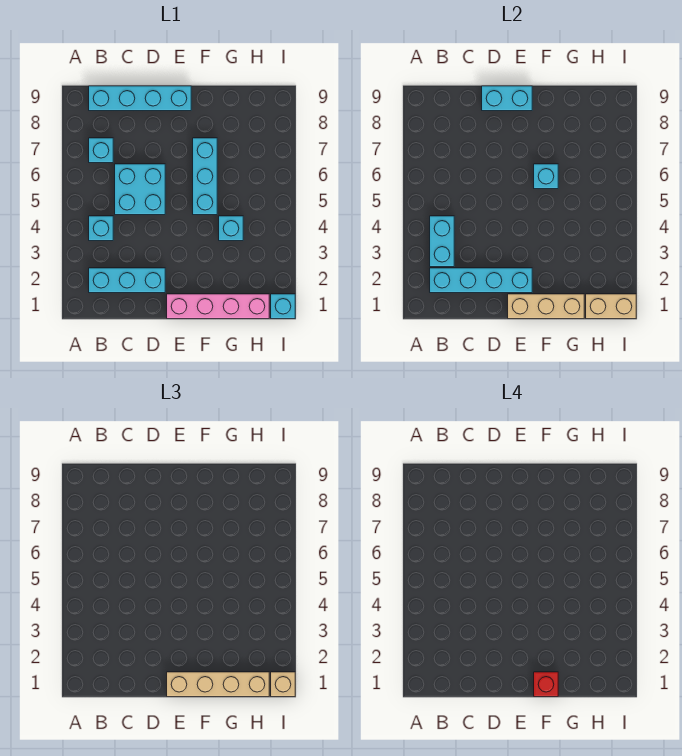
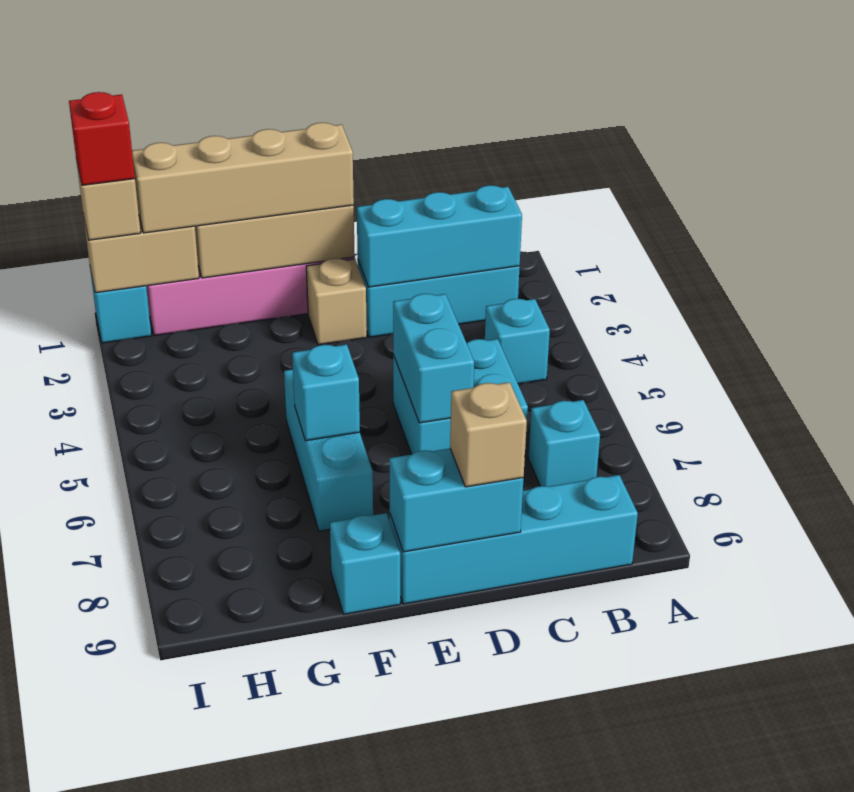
cyan 1x4 brick [430,268,532,293] -> cyan 1x3 brick [357,185,522,287]
cyan 1x2 brick [430,216,454,267] -> cyan 1x2 brick moved to [393,294,474,423]
none -> tan 1x1 brick [450,382,527,487]
none -> tan 1x1 brick [306,258,367,345]
red 1x1 brick [534,672,558,697] -> red 1x1 brick moved to [69,92,135,185]
cyan 1x1 brick [219,216,243,241] -> cyan 1x1 brick moved to [330,513,400,614]

